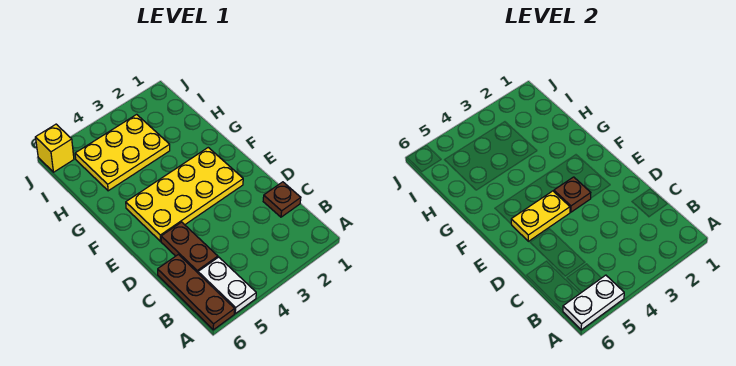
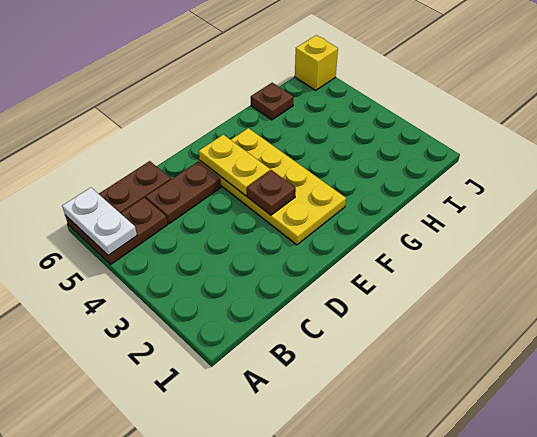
white 1x2 plate [198,257,256,314] -> brown 1x2 plate [87,198,167,264]
brown 1x1 plate [263,182,301,217] -> brown 1x1 plate moved to [251,83,293,120]
yellow 2x3 plate [75,114,170,191] -> none

